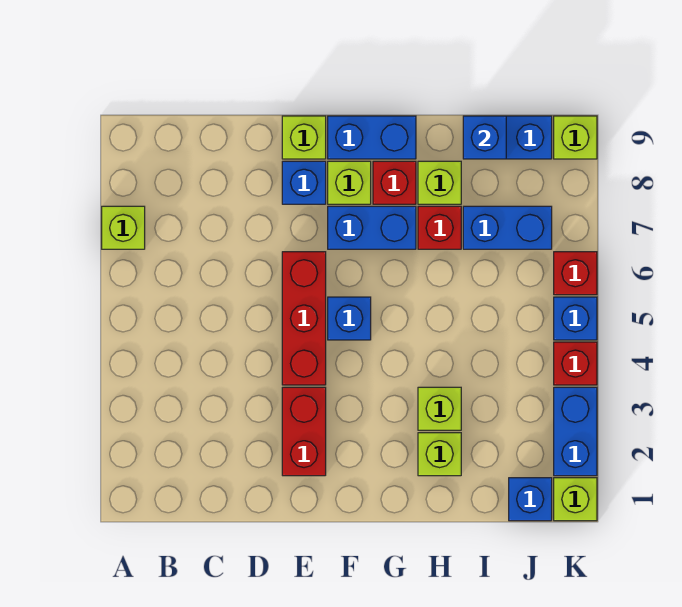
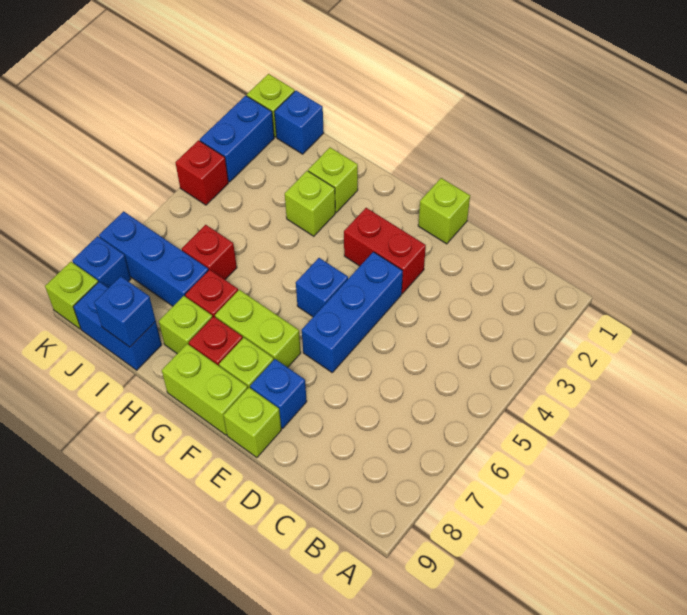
lime 1x1 brick [102,206,145,249] -> lime 1x1 brick moved to [418,178,470,244]
red 1x2 brick [282,387,326,476] -> red 1x2 brick turned to [344,208,426,294]
red 1x3 brick [282,252,326,385] -> blue 1x3 brick [302,252,403,372]
blue 1x2 brick [328,206,416,249] -> lime 1x2 brick [215,290,301,367]
blue 1x2 brick [328,116,416,159] -> lime 1x2 brick [162,344,248,435]
blue 1x2 brick [463,206,552,249] -> blue 1x3 brick [99,211,208,306]
blue 1x1 brick [554,297,597,340] -> blue 1x1 brick moved to [72,236,131,288]
red 1x1 brick [554,252,597,295] -> red 1x1 brick moved to [182,225,237,280]

